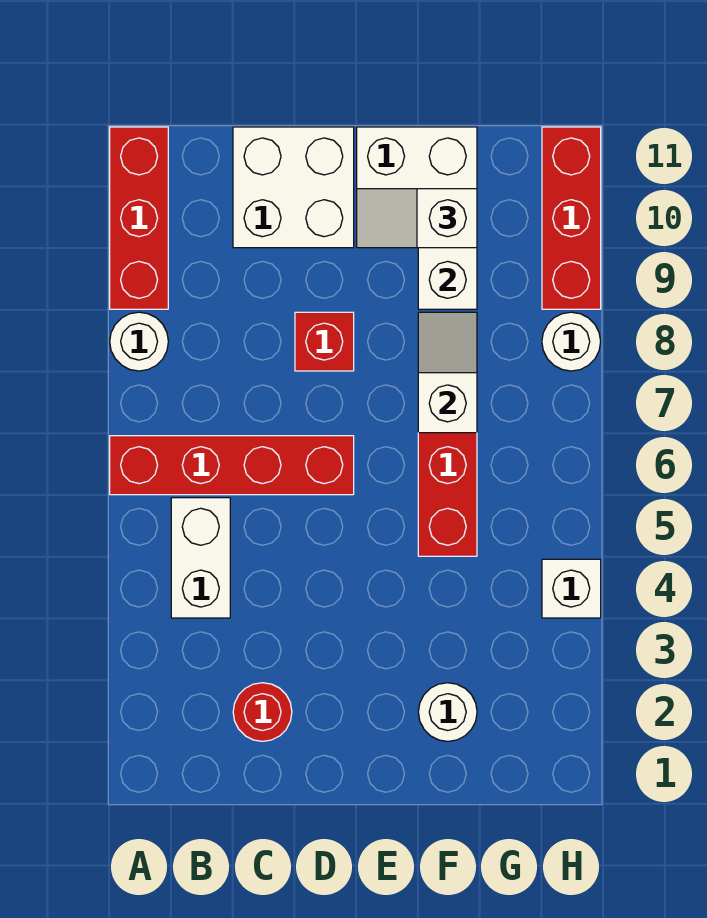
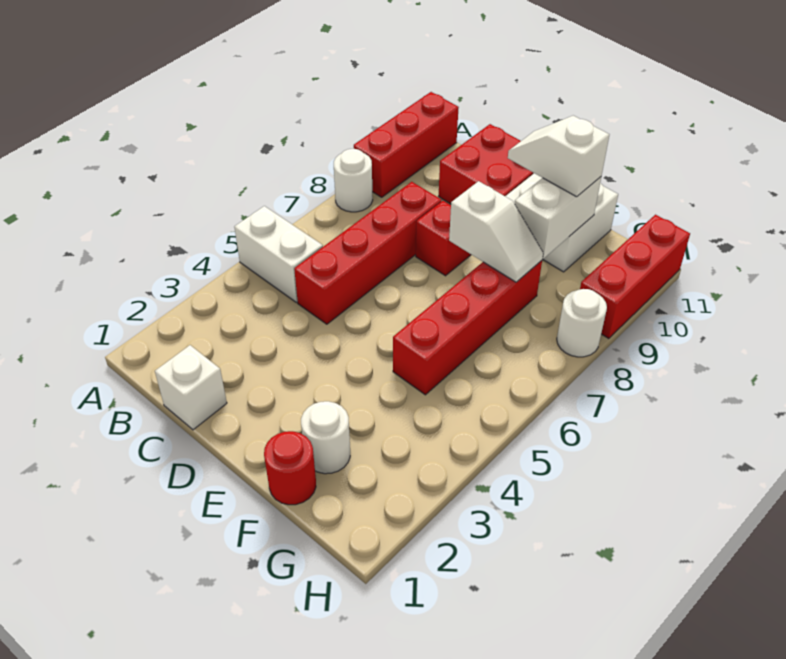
red 1x4 brick [110,436,354,495] -> red 1x4 brick turned to [294,182,441,324]
white 1x2 brick [171,498,230,618] -> white 1x2 brick turned to [234,206,323,302]
red 1x1 round brick [233,683,292,741] -> red 1x1 round brick moved to [264,431,316,505]
white 2x2 brick [233,127,354,248] -> red 2x2 brick [439,124,534,204]
white 1x2 slope [418,312,477,433] -> white 1x2 slope turned to [449,181,543,282]
white 1x1 brick [542,559,601,618] -> white 1x1 brick moved to [155,345,227,430]

